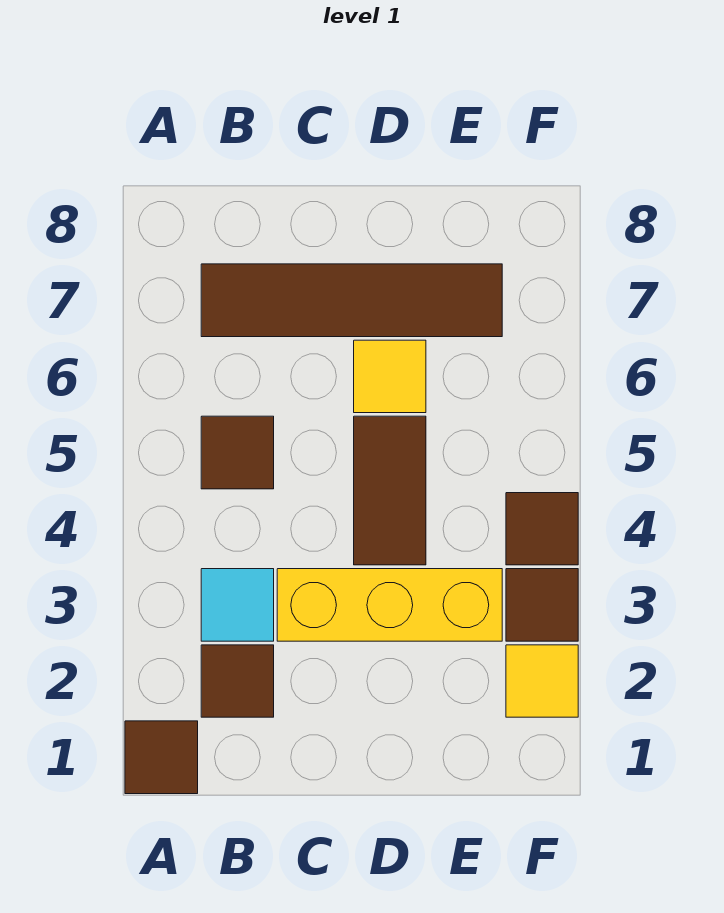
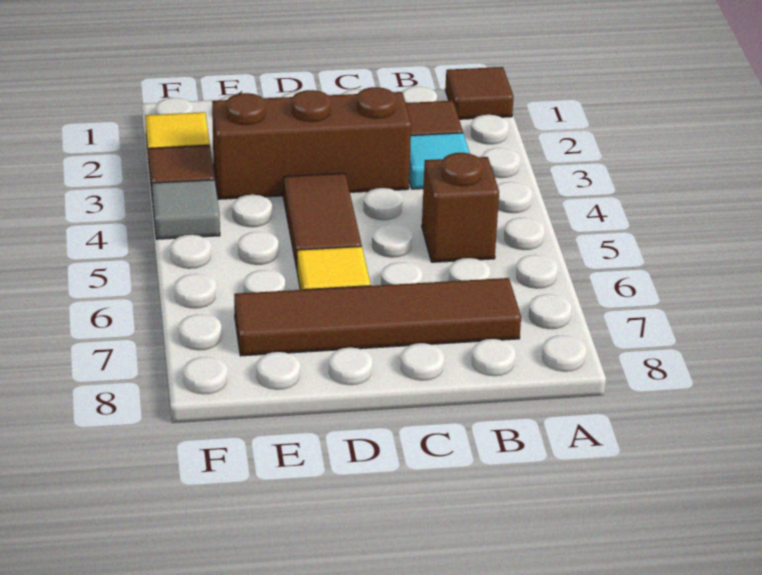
brown 1x1 tile [201,416,274,489] -> brown 1x1 brick [422,153,499,262]
yellow 1x3 brick [277,569,502,641] -> brown 1x3 brick [212,87,411,199]
brown 1x1 tile [506,493,578,565] -> grey 1x1 tile [152,180,220,239]

